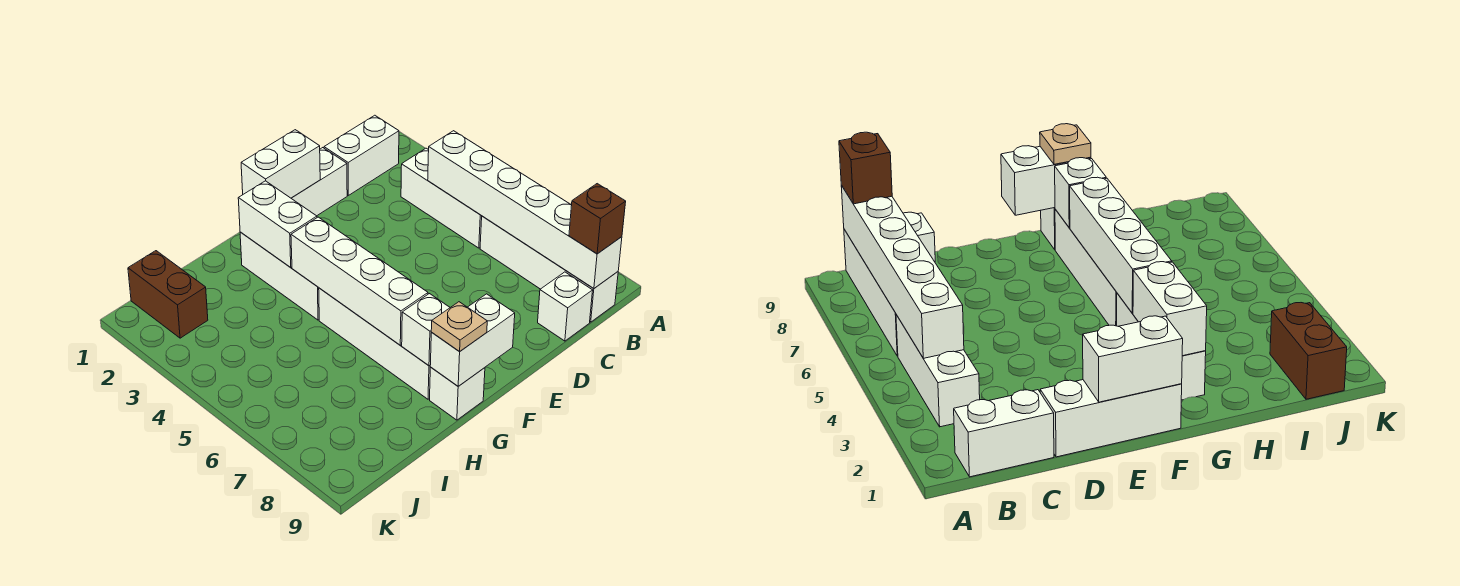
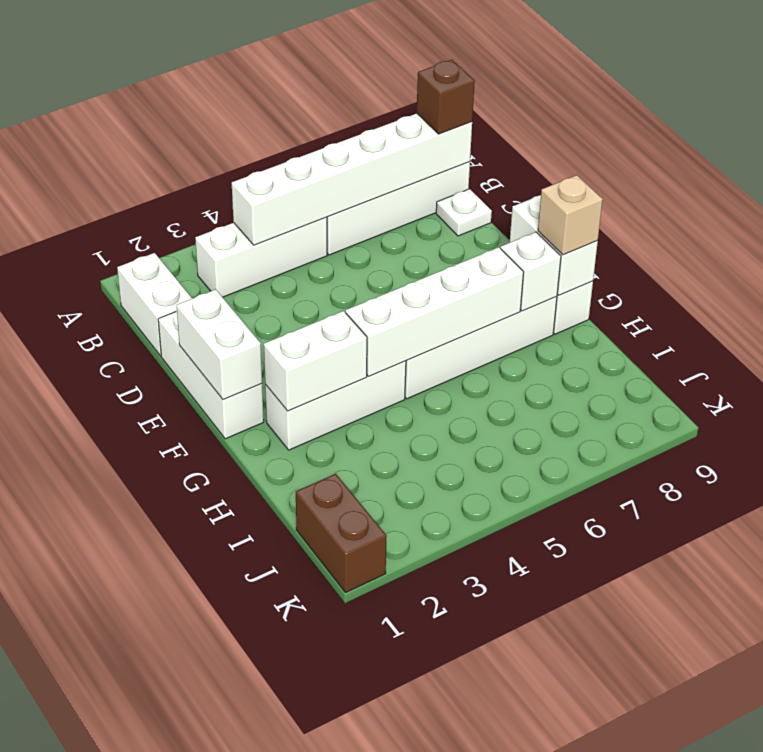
white 1x1 brick [538,272,593,341] -> white 1x1 plate [436,189,492,236]
tan 1x1 plate [431,302,487,352] -> tan 1x1 brick [538,175,603,255]
brown 1x2 brick [128,251,208,338] -> brown 1x2 brick turned to [296,474,387,593]

